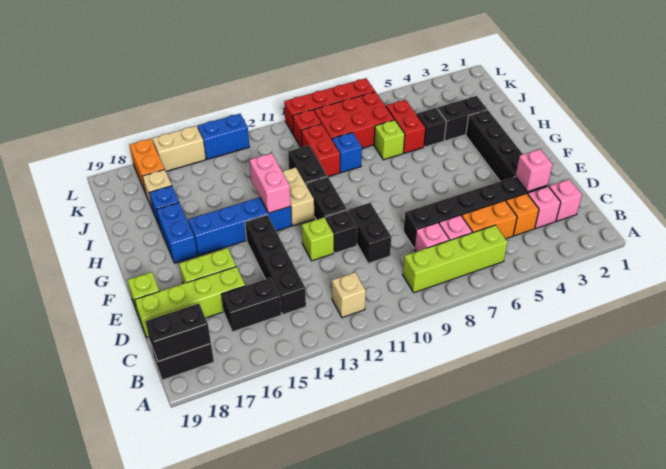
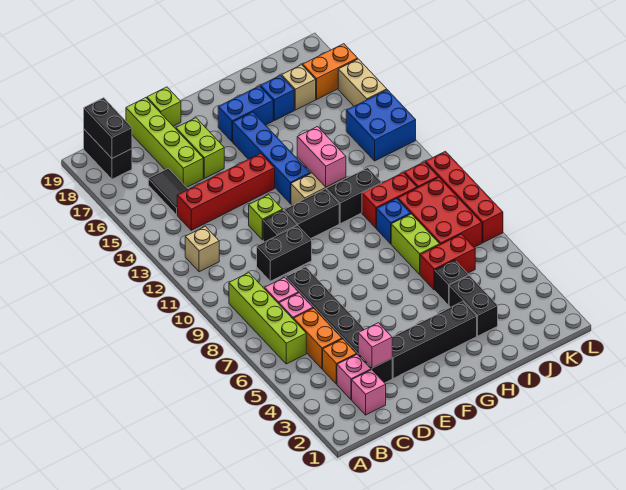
black 1x4 brick [245,215,306,315] -> red 1x4 brick [177,153,275,230]
black 1x2 brick [221,278,281,332] -> black 1x2 tile [148,168,188,215]
pink 1x2 brick [250,153,291,213] -> pink 1x2 brick turned to [297,127,346,187]
lime 1x1 brick [374,120,405,160] -> lime 1x2 brick [391,214,440,274]
blue 1x2 brick [197,114,249,159] -> blue 2x2 brick [346,90,416,161]

